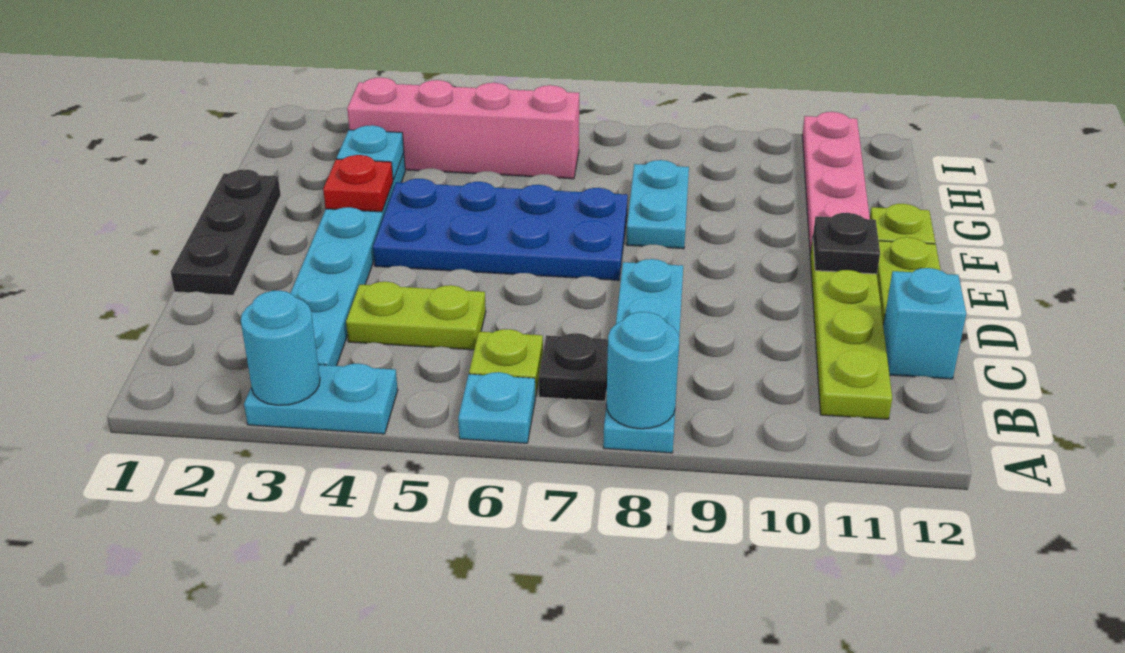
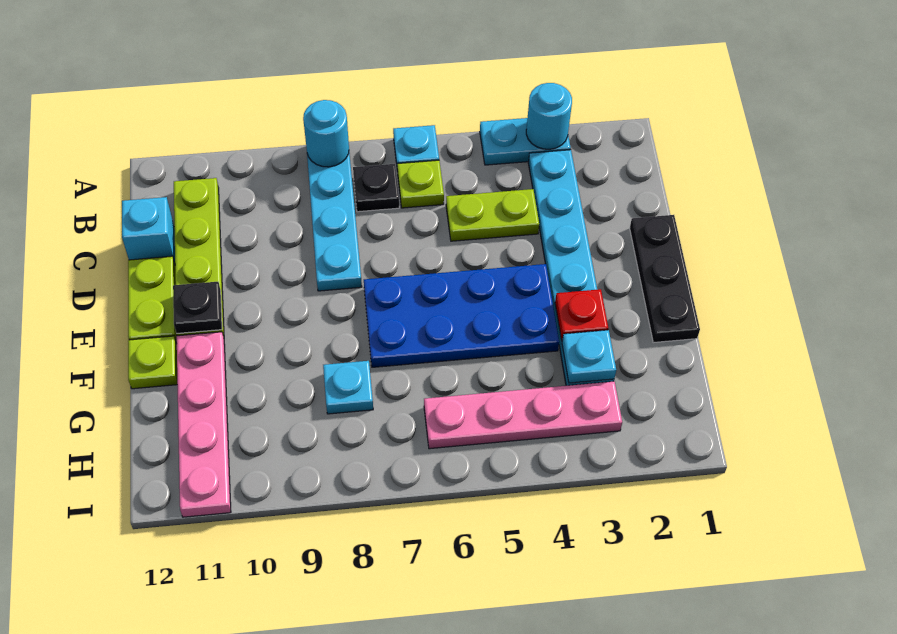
cyan 1x2 plate [626,160,689,249] -> cyan 1x1 plate [323,361,373,414]
pink 1x4 brick [347,78,579,179] -> pink 1x4 plate [424,381,622,449]

